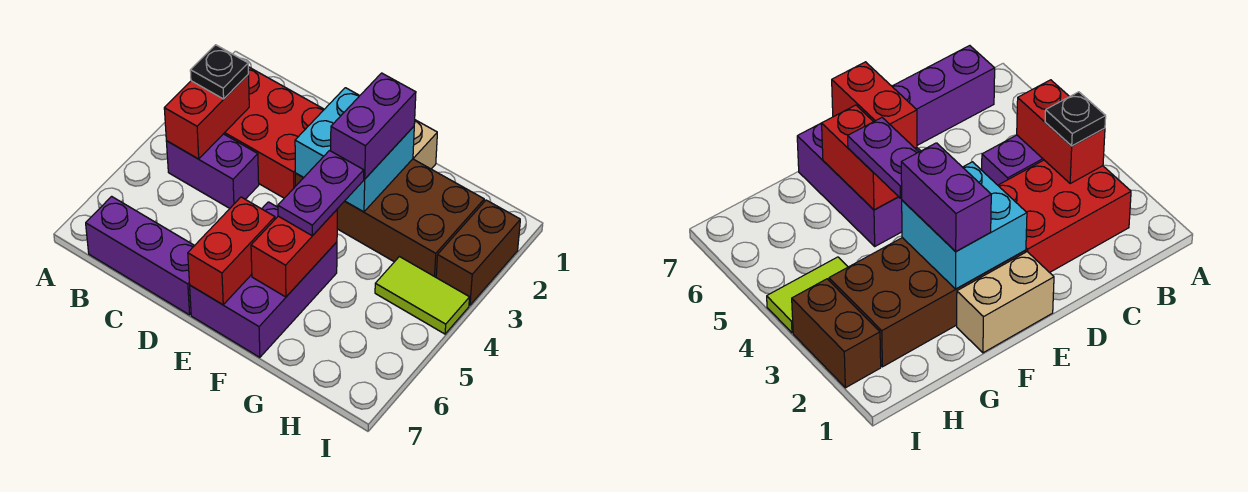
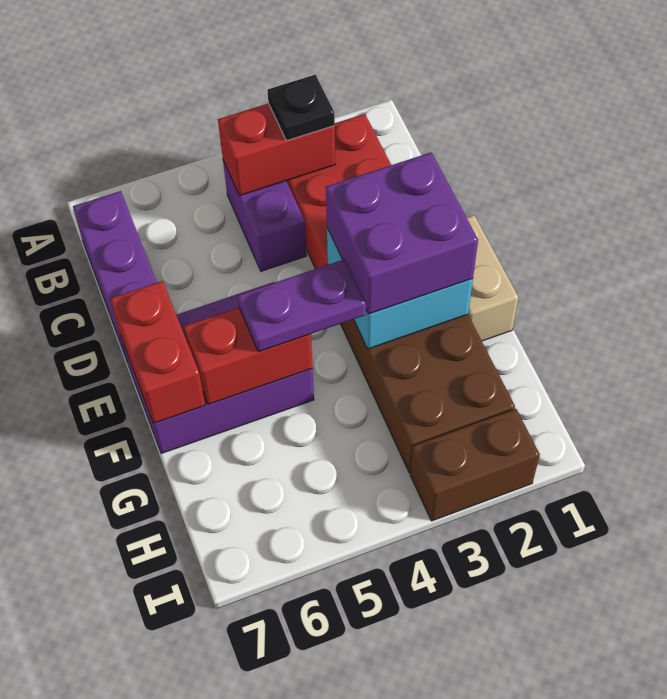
red 1x2 brick [188,197,275,305] -> red 1x2 brick turned to [110,281,205,423]
purple 1x2 brick [331,73,416,179] -> purple 2x2 brick [326,152,478,314]
lime 1x2 tile [375,257,470,334] -> none

